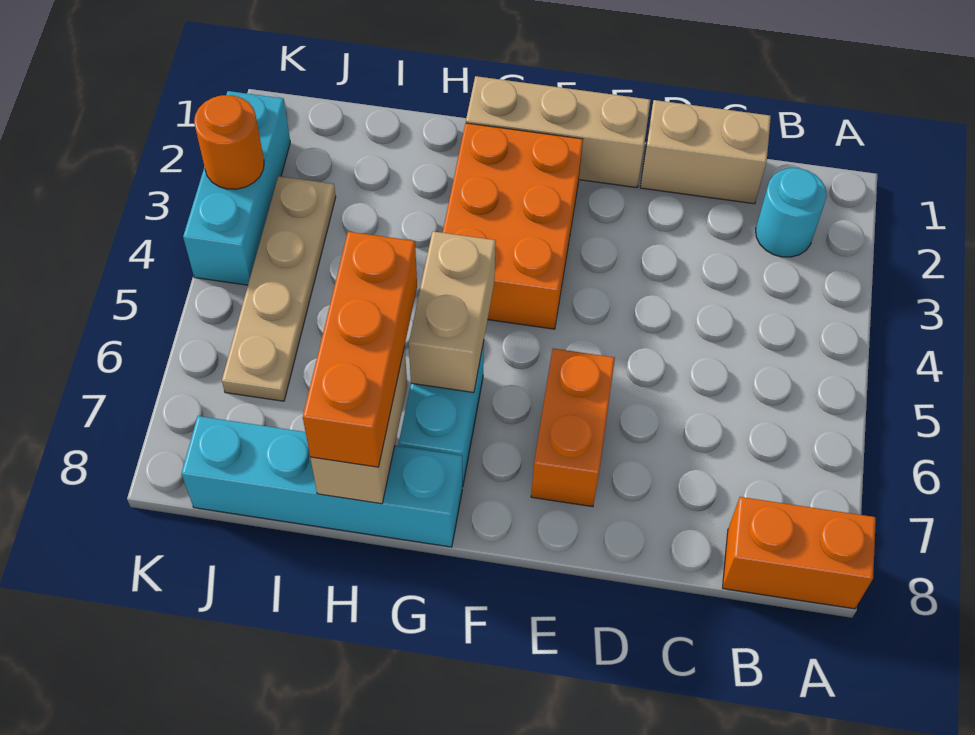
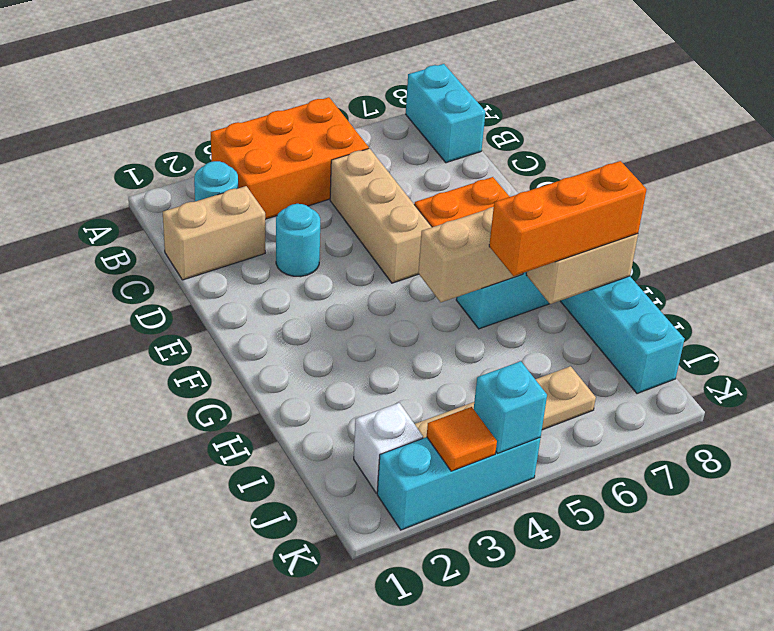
orange 1x2 brick [723,497,876,609] -> cyan 1x2 brick [406,64,485,163]
tan 1x2 brick [640,100,771,204] -> tan 1x2 brick turned to [163,186,265,280]
none -> cyan 1x1 round brick [276,204,320,277]
tan 1x3 brick [466,76,650,188] -> tan 1x3 brick moved to [330,148,432,283]
orange 2x3 brick [443,123,583,329] -> orange 2x3 brick moved to [211,97,369,219]
none -> white 1x1 brick [354,403,423,493]
orange 1x1 round brick [194,95,264,189] -> orange 1x1 tile [427,407,497,471]
none -> cyan 1x1 brick [474,361,547,453]

